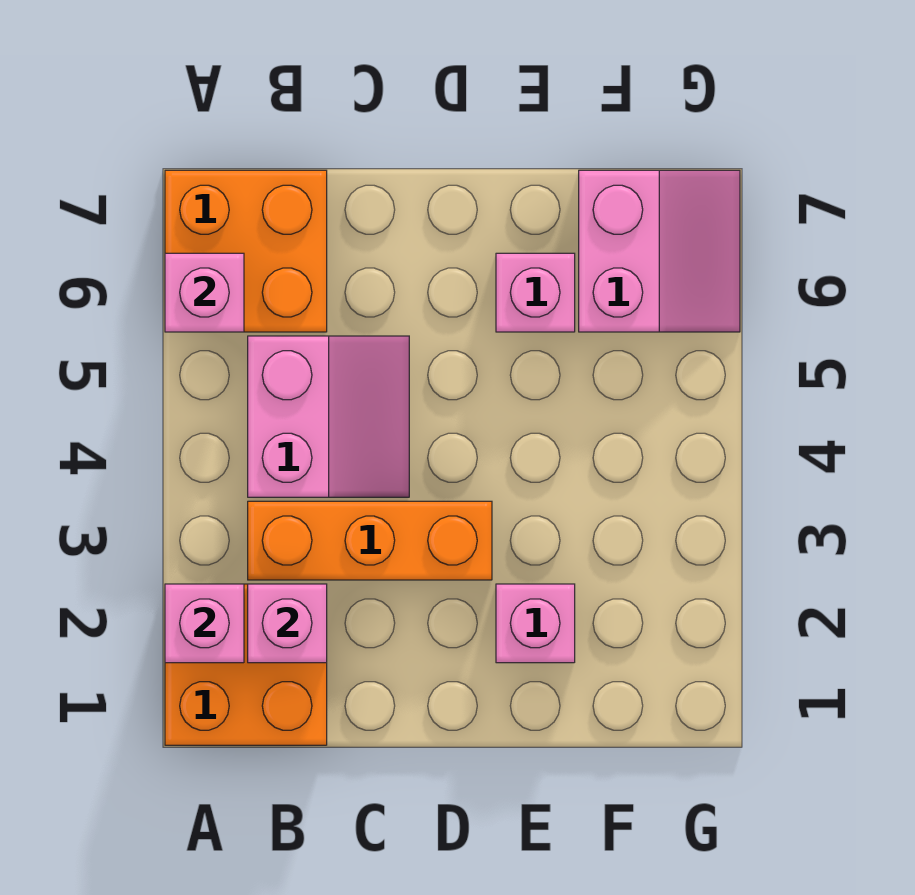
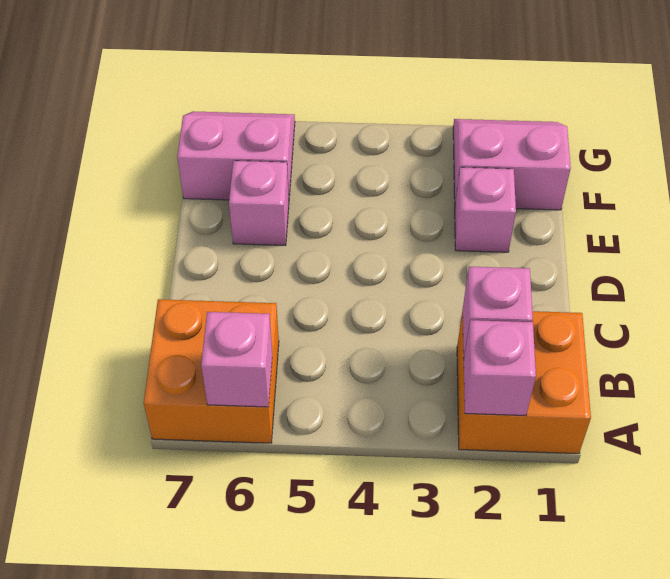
orange 1x3 brick [248,501,492,580] -> none
pink 2x2 slope [248,336,409,497] -> pink 2x2 slope moved to [453,119,571,210]

